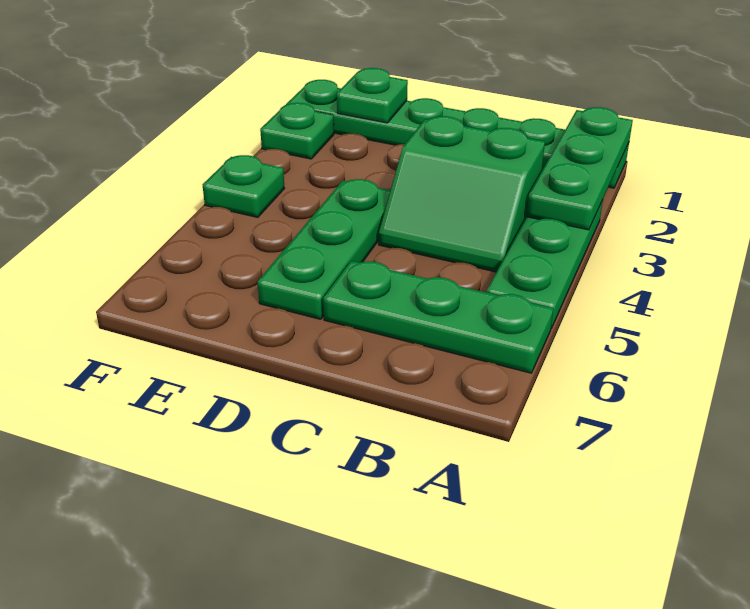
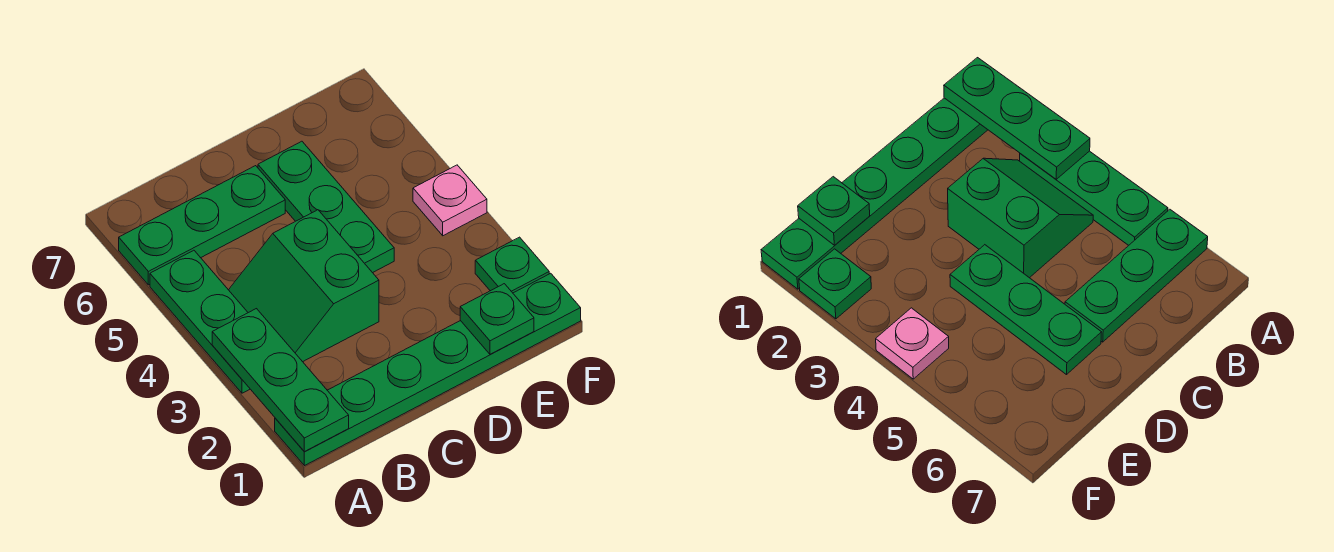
green 2x2 slope [379,116,545,272] -> green 2x2 slope turned to [229,210,379,362]
green 1x1 plate [203,155,285,217] -> pink 1x1 plate [413,165,487,236]

